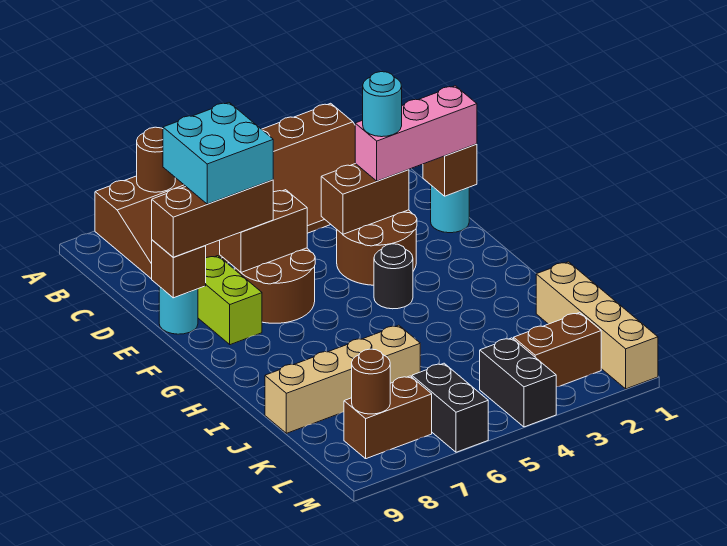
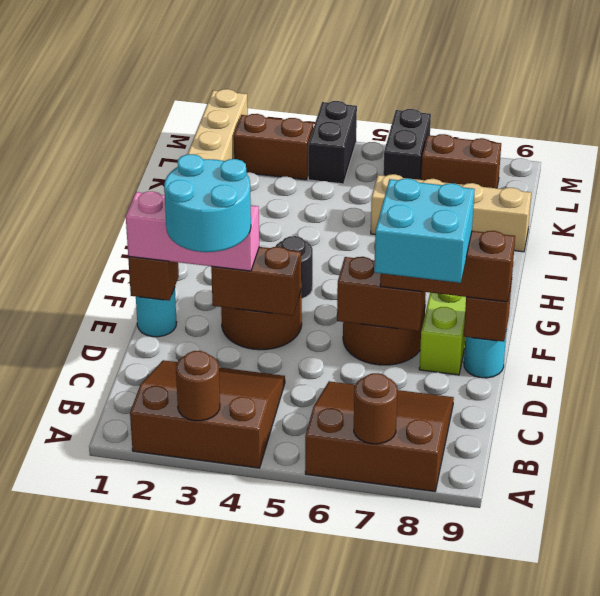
cyan 1x1 round brick [363,72,402,137] -> cyan 2x2 round brick [164,154,251,252]
brown 1x1 round brick [352,349,390,414] -> brown 1x1 round brick moved to [176,351,220,421]

